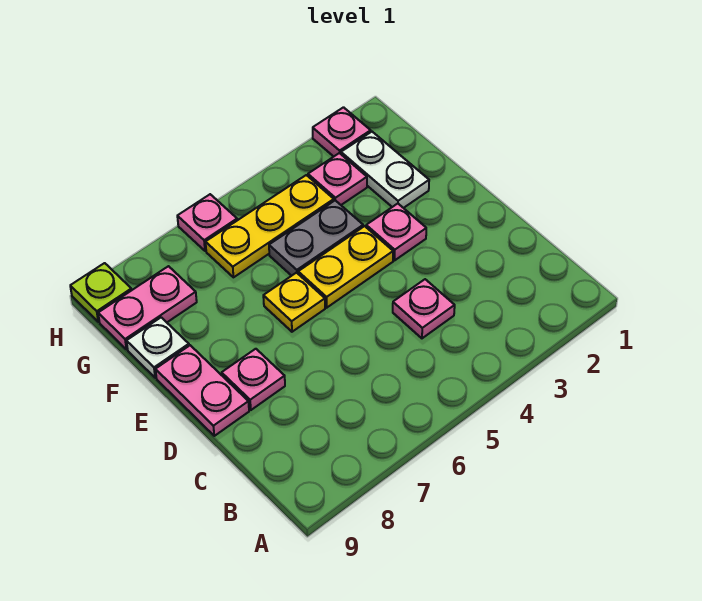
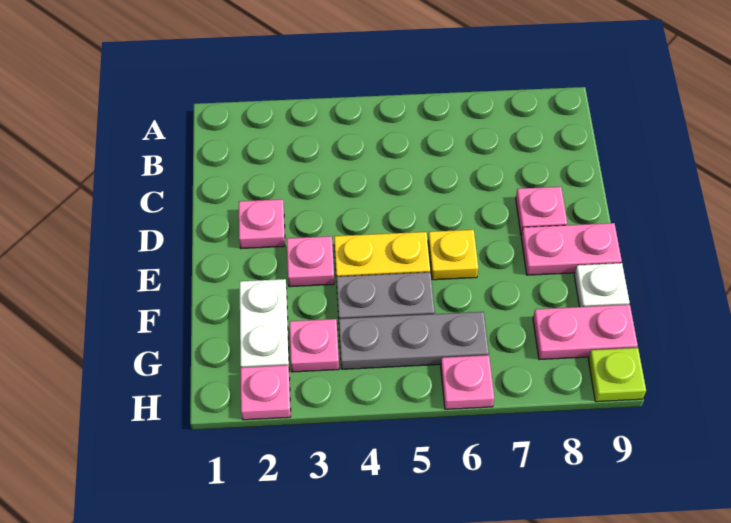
pink 1x1 plate [393,279,455,338] -> pink 1x1 plate moved to [239,199,285,248]
pink 1x2 plate [155,345,249,436] -> pink 1x2 plate turned to [521,223,622,275]
yellow 1x3 plate [206,175,334,277] -> grey 1x3 plate [339,312,489,369]

